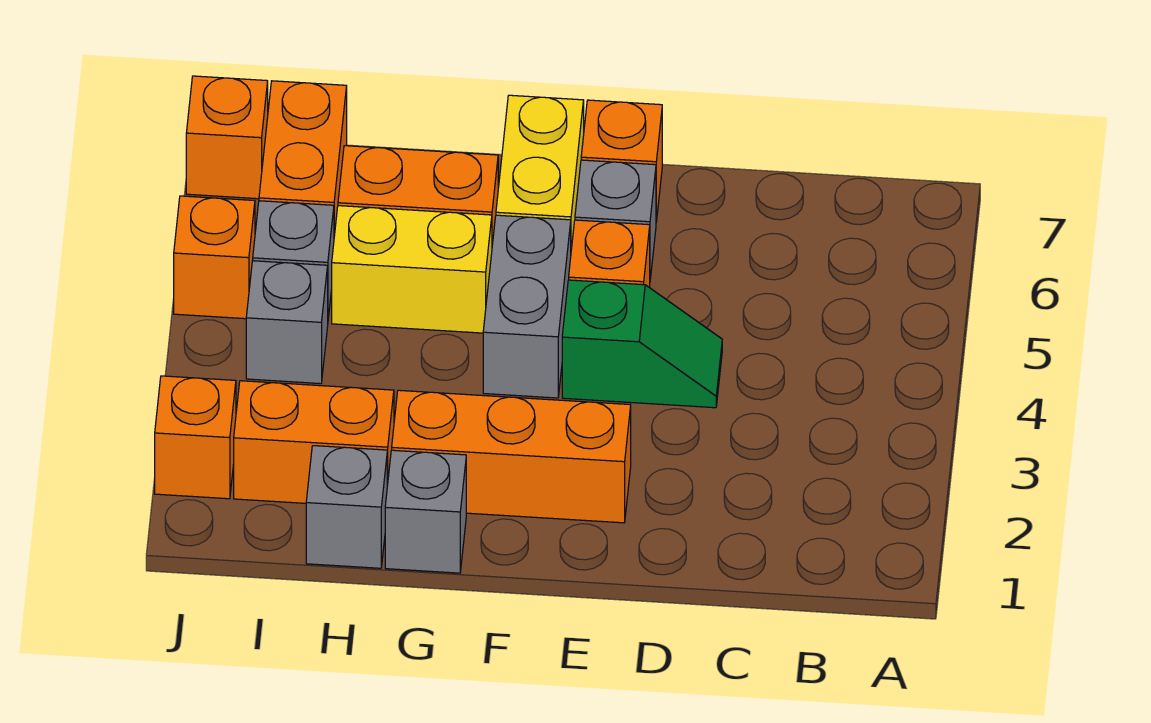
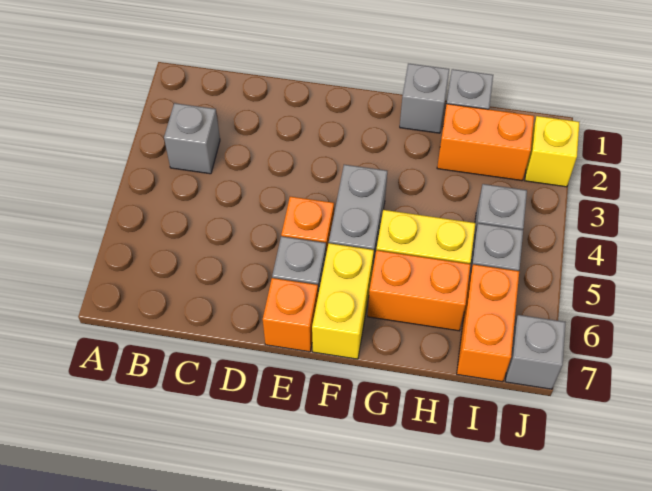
none -> grey 1x1 brick [164,103,220,174]
green 1x2 slope [562,280,722,408] -> none
orange 1x3 brick [392,390,631,523] -> none
orange 1x1 brick [155,376,236,499] -> yellow 1x1 brick [525,116,579,187]
orange 1x1 brick [174,196,255,319] -> none
orange 1x1 brick [186,76,268,199] -> grey 1x1 brick [505,315,566,389]

